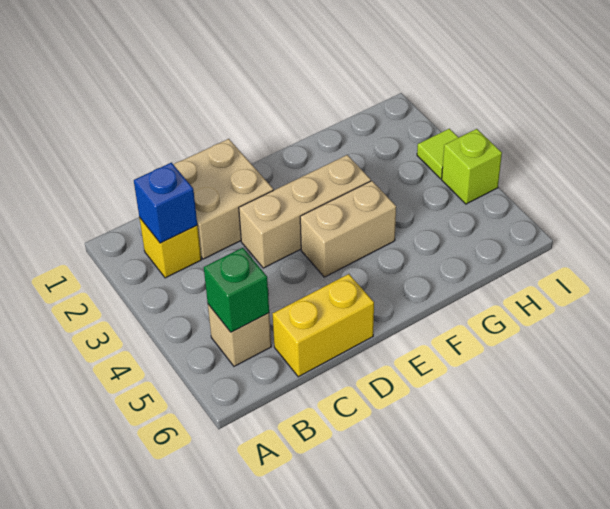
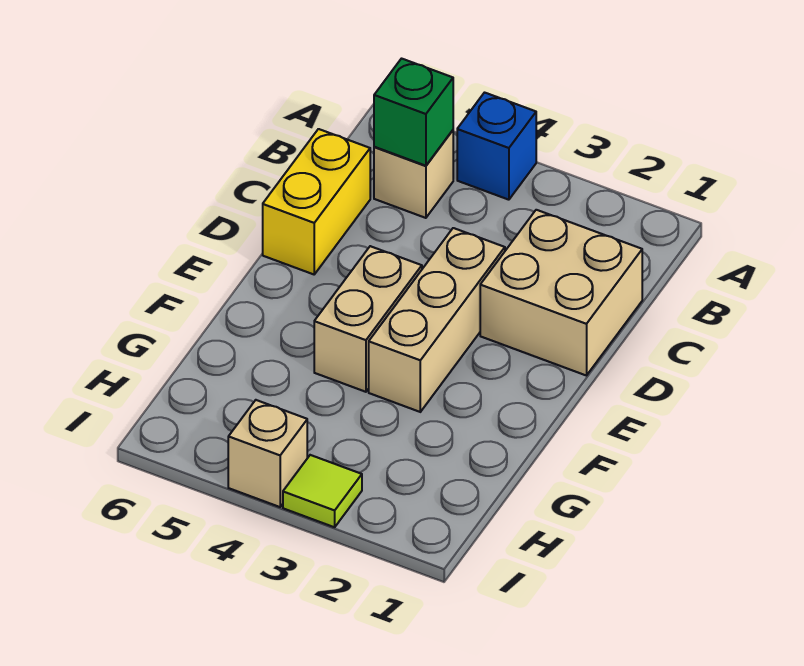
yellow 1x1 brick [139,217,201,278] -> none
blue 1x1 brick [134,163,197,243] -> blue 1x1 brick moved to [457,93,536,200]
lime 1x1 brick [442,129,502,204] -> tan 1x1 brick [228,400,307,507]

